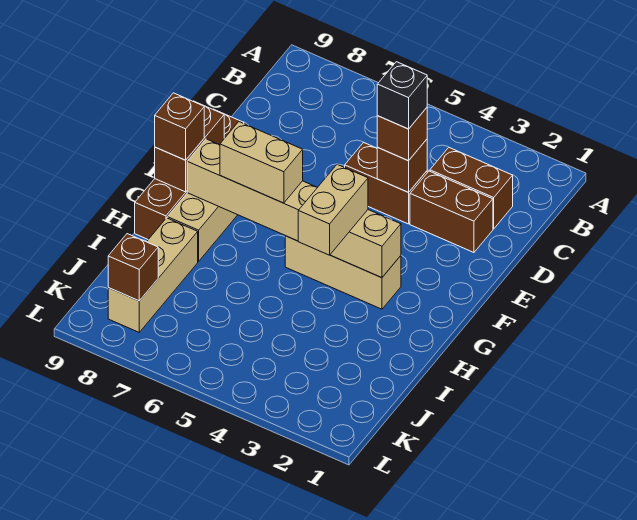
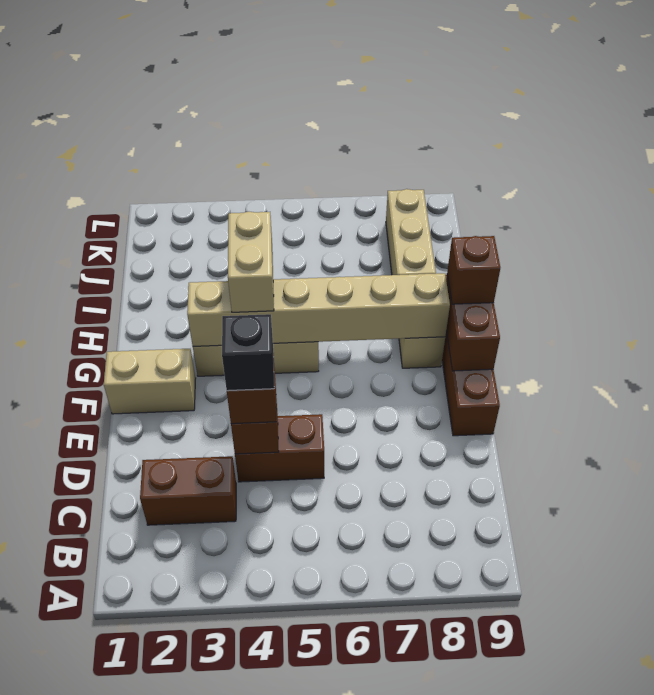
brown 1x2 brick [410,171,493,252] -> none
tan 1x2 brick [220,122,303,203] -> tan 1x2 brick moved to [104,349,196,414]
brown 1x1 brick [108,234,158,301] -> none

